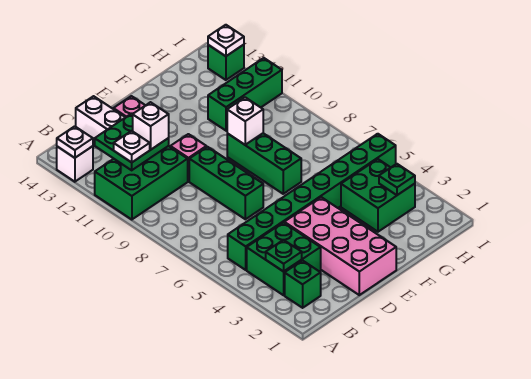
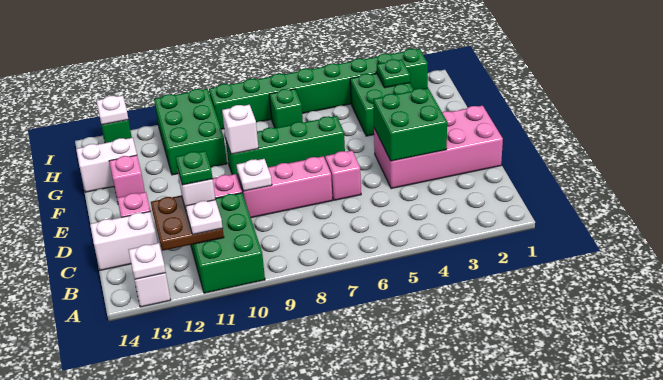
green 1x1 brick [285,261,321,308] -> green 1x1 brick moved to [269,89,303,128]
green 2x2 brick [247,223,321,295] -> green 2x2 brick moved to [373,88,447,161]
green 1x1 plate [266,240,302,272] -> green 1x1 plate moved to [176,151,213,185]
green 1x8 brick [228,134,396,270] -> green 1x8 brick turned to [209,49,428,129]
green 2x2 plate [95,113,169,170] -> brown 2x2 plate [151,195,224,251]
none -> pink 1x1 brick [325,151,361,200]
green 1x3 brick [189,147,263,219] -> pink 1x3 brick [238,156,333,218]
none -> white 1x1 plate [236,159,272,191]
green 1x3 brick [227,133,301,194] -> green 1x4 brick [226,116,345,178]
none -> pink 1x1 brick [109,155,145,201]
green 1x3 brick [208,58,282,131] -> green 2x3 brick [154,89,227,175]
none -> white 1x2 brick [76,138,137,192]

